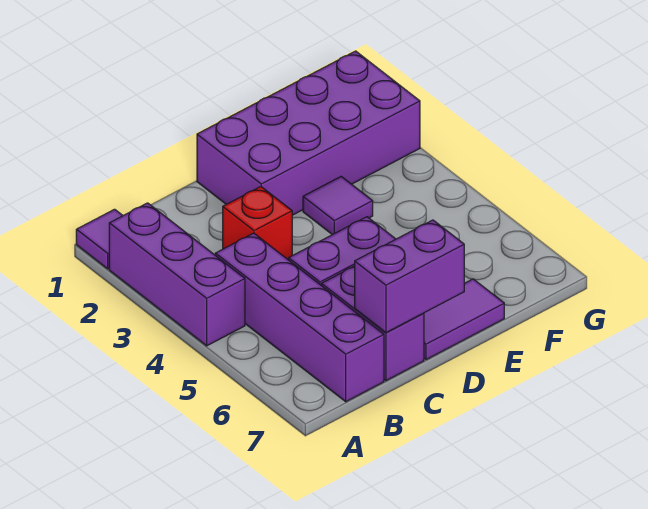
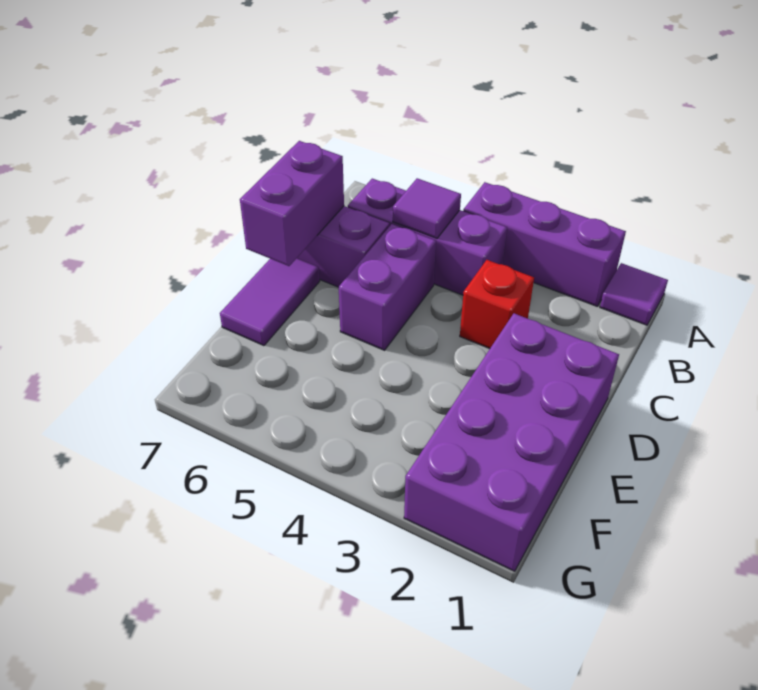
purple 1x4 brick [215,233,384,402] -> purple 1x3 brick [348,179,507,295]
purple 1x1 tile [303,177,373,235] -> purple 1x1 tile moved to [393,178,461,238]

